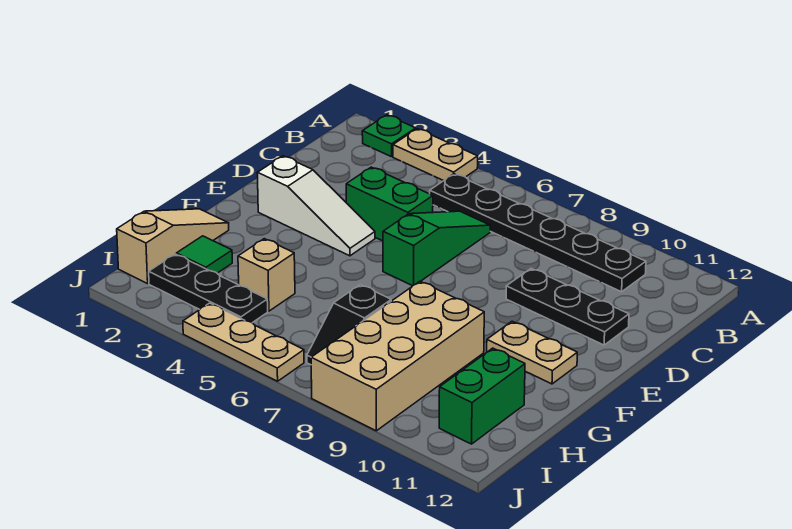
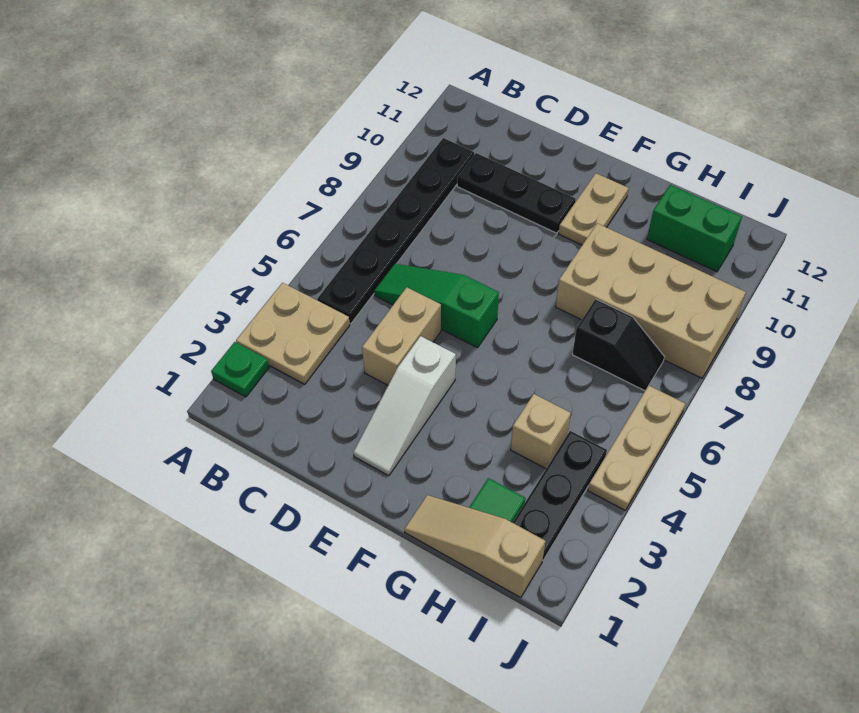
tan 1x2 plate [393,129,478,181] -> tan 2x2 plate [236,283,350,384]
green 1x2 brick [346,167,433,241] -> tan 1x2 brick [362,287,441,385]
black 1x3 plate [506,269,629,345] -> black 1x3 plate turned to [457,153,576,233]
white 1x3 slope [257,156,375,256] -> white 1x3 slope turned to [354,336,456,476]

